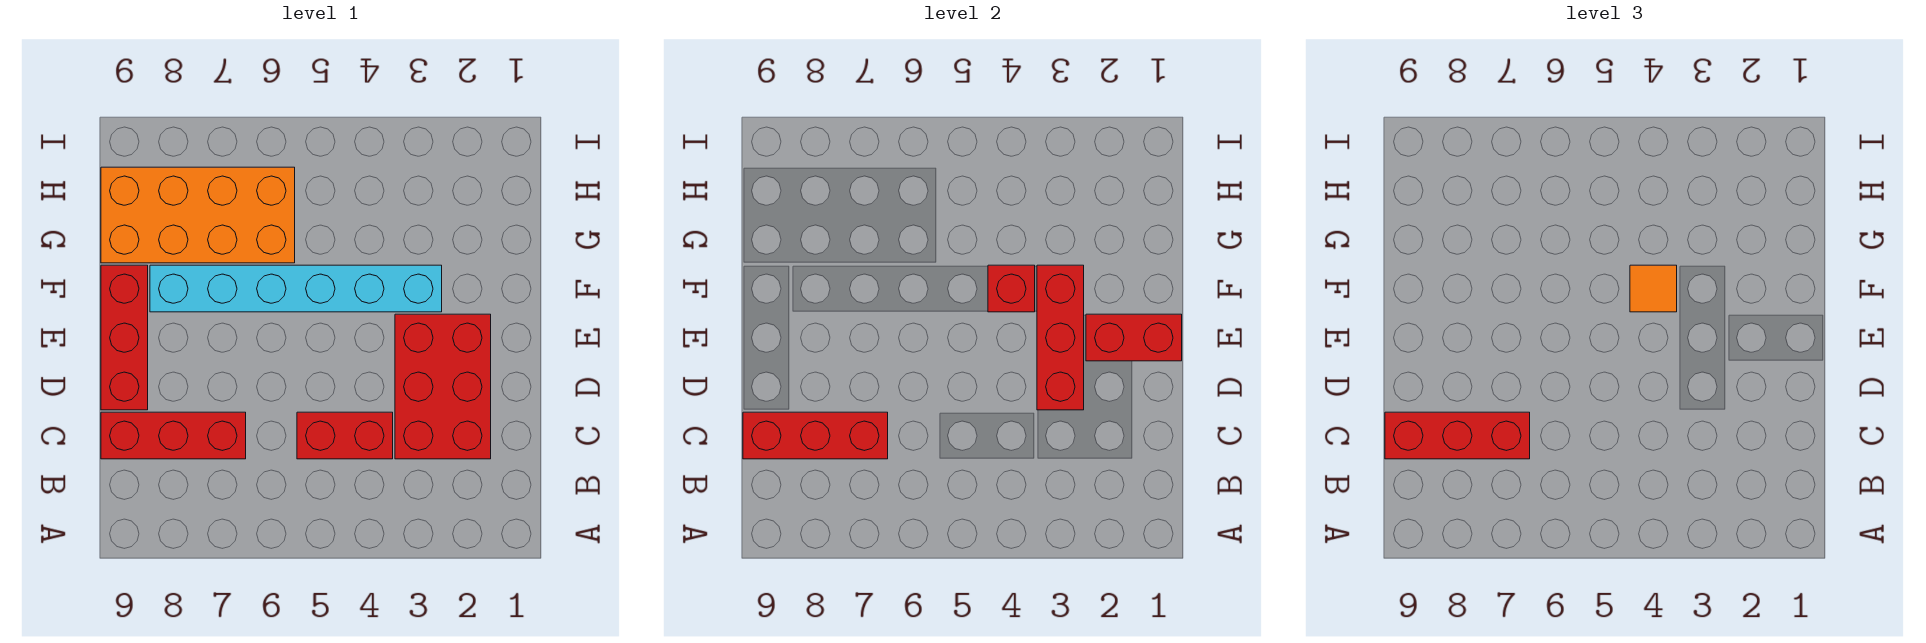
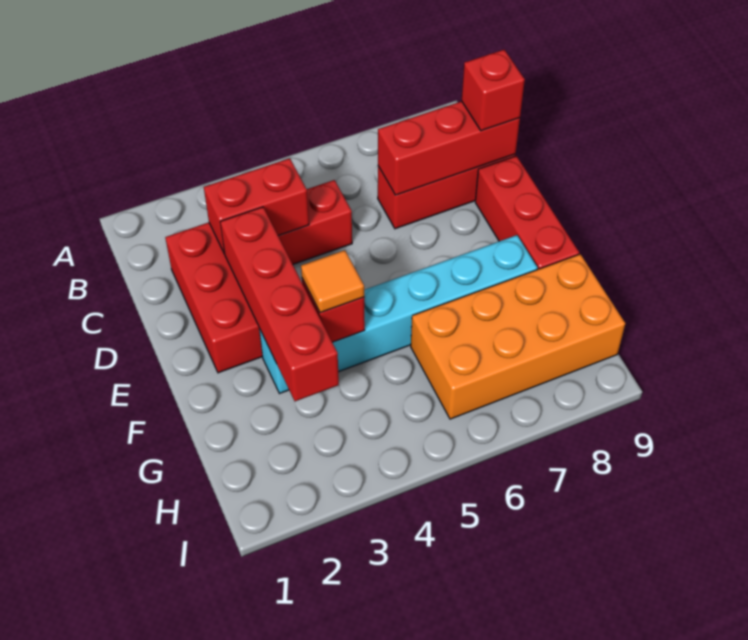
red 1x3 brick [1385,412,1530,459] -> red 1x1 brick [462,50,525,131]
red 1x3 brick [1037,265,1084,410] -> red 1x4 brick [220,207,339,401]
red 1x2 brick [1086,314,1182,361] -> red 1x2 brick moved to [204,158,309,254]

